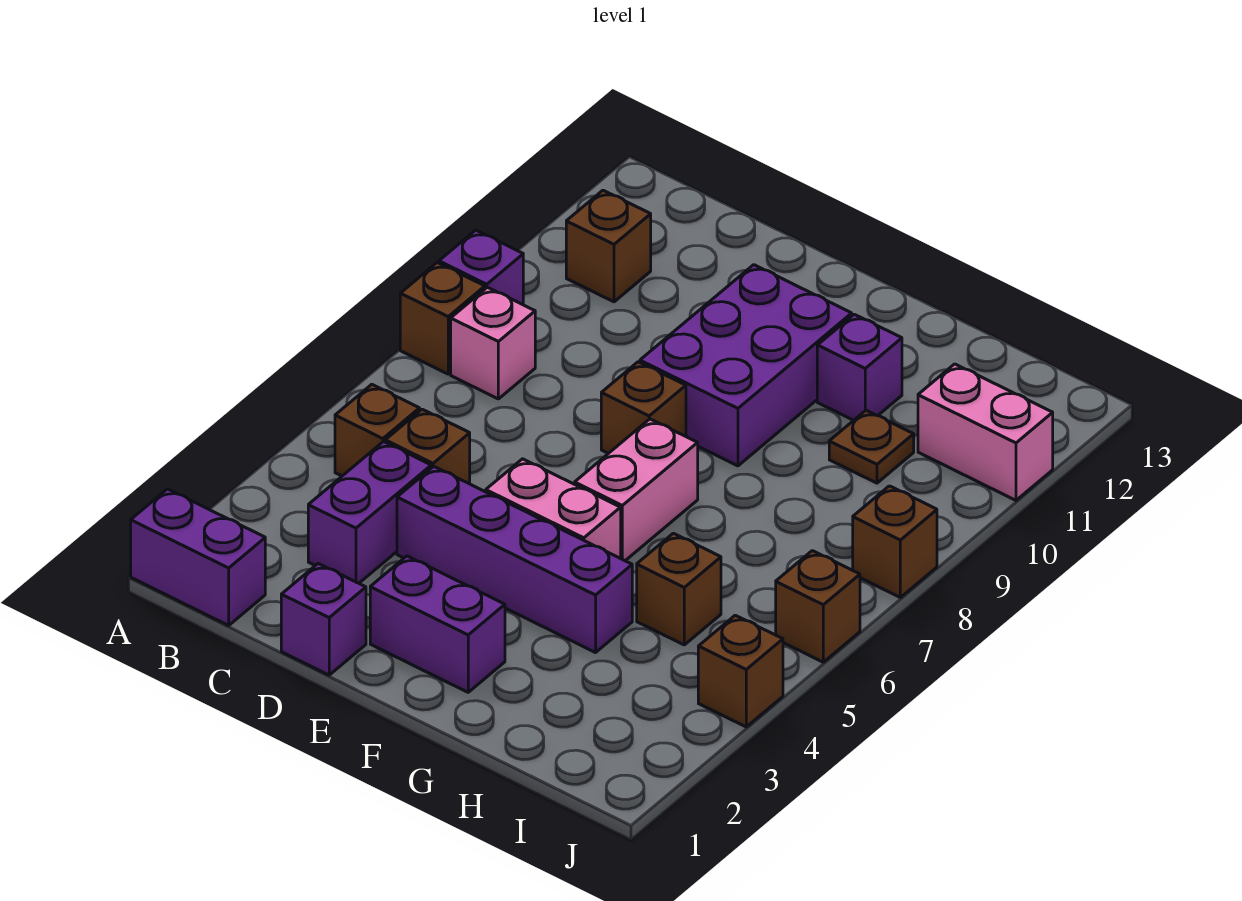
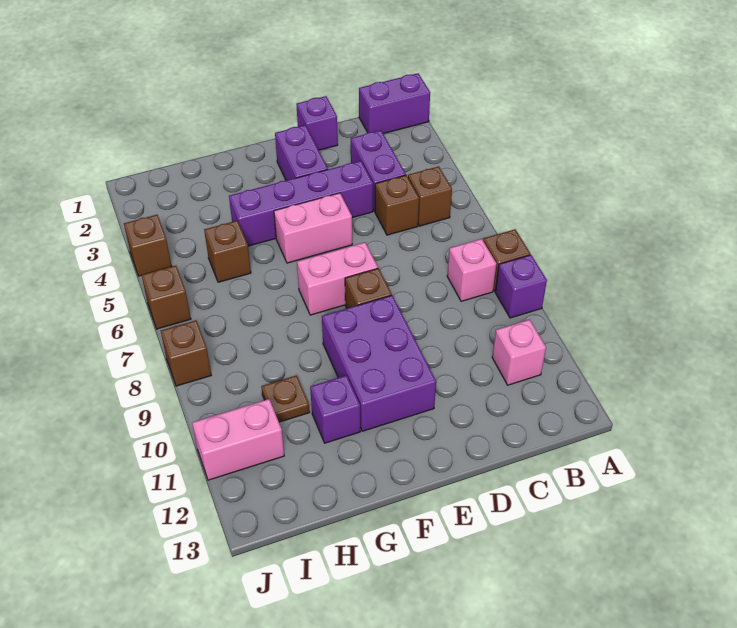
brown 1x1 brick [566,190,651,302] -> pink 1x1 brick [492,320,546,385]
purple 1x2 brick [370,556,505,692] -> purple 1x2 brick turned to [275,125,328,180]
pink 1x2 brick [575,419,698,561] -> pink 1x2 brick turned to [297,242,378,315]

